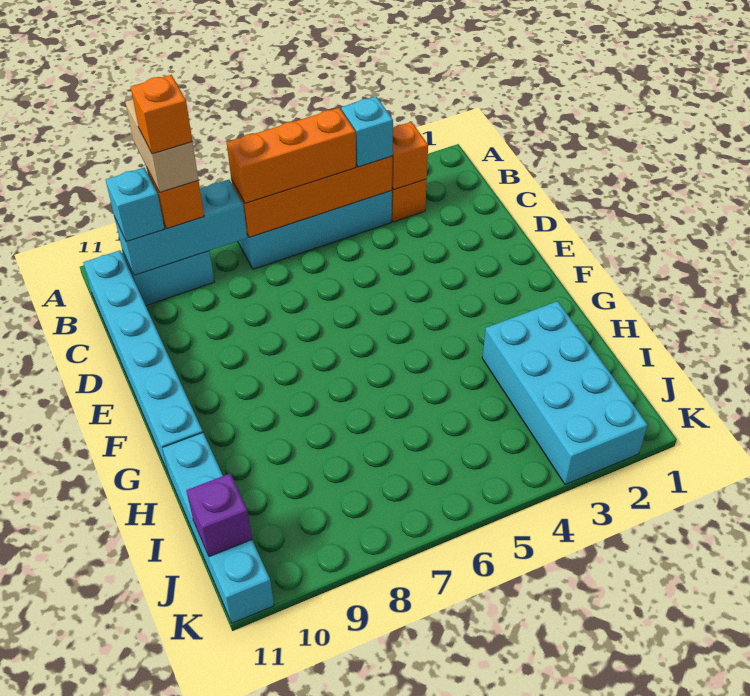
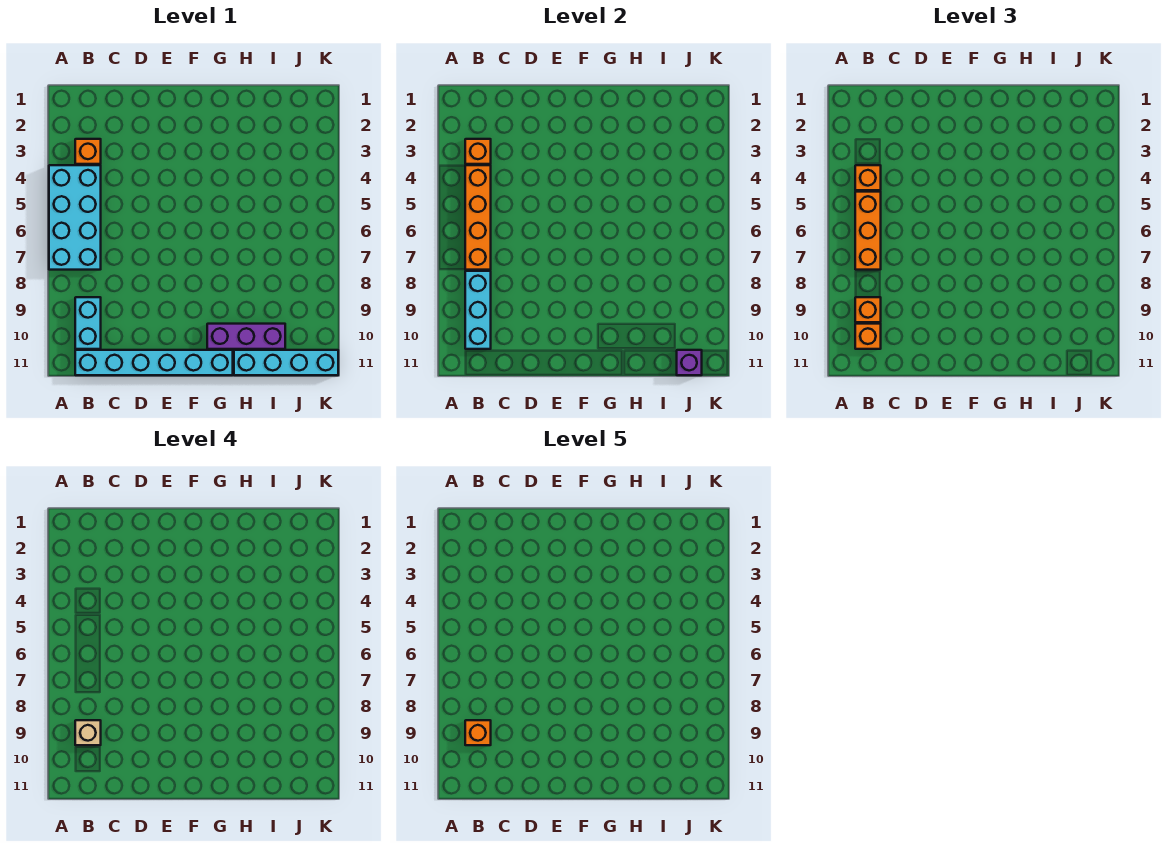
tan 1x2 brick [125,99,198,192] -> tan 1x1 brick [75,720,101,745]
cyan 1x1 brick [341,96,393,167] -> orange 1x1 brick [855,165,881,190]
cyan 1x1 brick [106,168,164,242] -> orange 1x1 brick [855,324,881,349]
none -> purple 1x3 brick [207,324,285,349]
cyan 2x4 brick [482,301,648,485] -> none

